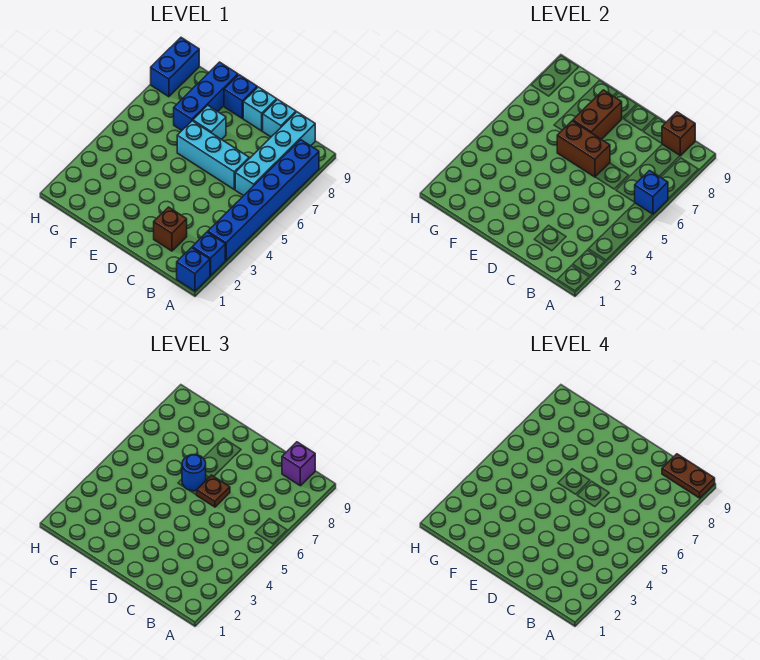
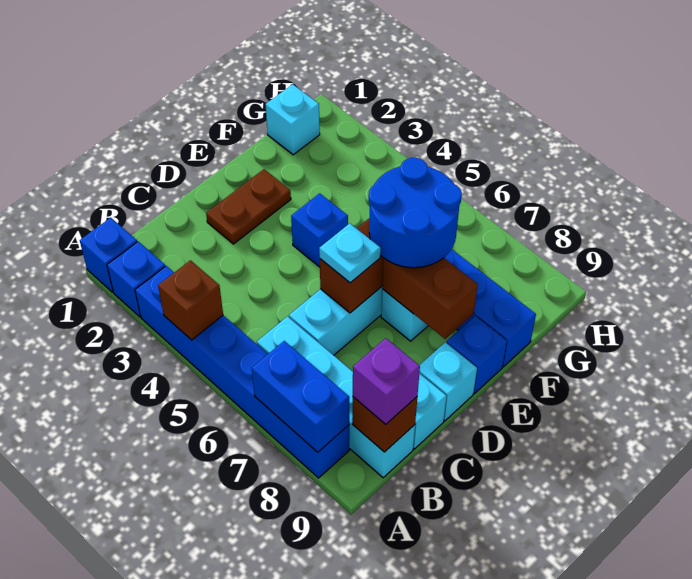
blue 1x1 brick [635,171,668,214] -> blue 1x1 brick moved to [291,193,348,267]
brown 1x2 plate [662,454,715,498] -> brown 1x2 plate moved to [206,169,291,244]
brown 1x1 brick [154,207,187,251] -> brown 1x1 brick moved to [158,260,223,340]
brown 1x1 plate [197,475,230,507] -> cyan 1x1 plate [319,223,381,283]
blue 1x1 round brick [182,454,206,491] -> blue 2x2 round brick [369,158,462,268]
none -> cyan 1x1 brick [265,84,320,155]
blue 1x2 brick [151,38,199,97] -> blue 1x2 brick moved to [252,341,349,452]

